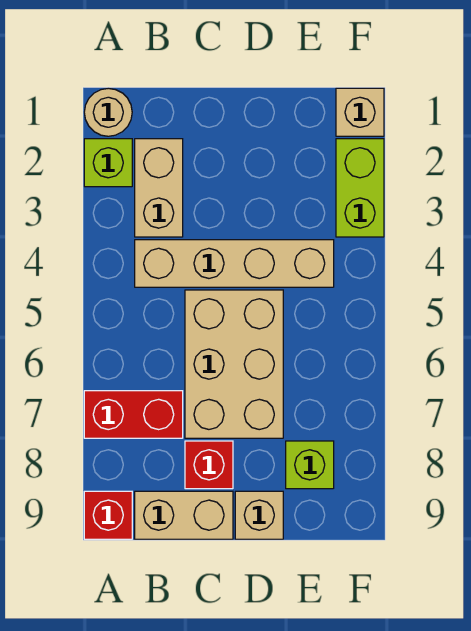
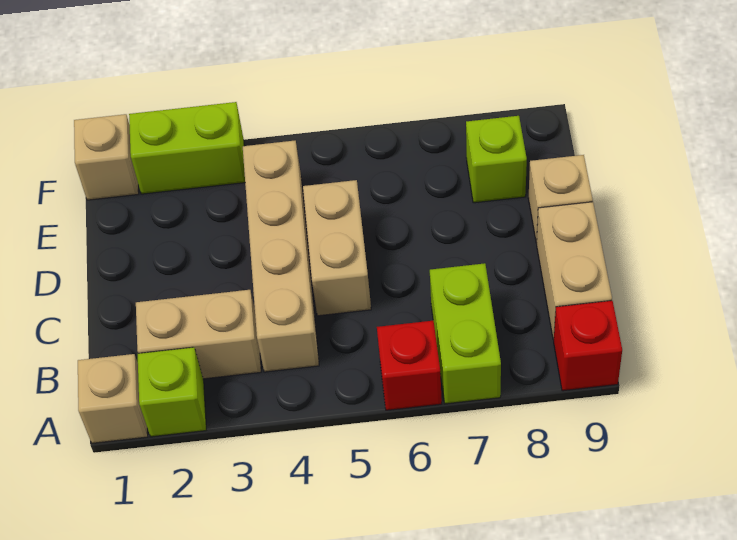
tan 1x1 round brick [84,88,132,136] -> tan 1x1 brick [78,354,148,443]
red 1x2 brick [84,391,183,438] -> lime 1x2 brick [430,263,501,404]
tan 2x3 brick [185,290,283,438] -> tan 1x2 brick [303,180,371,316]
red 1x1 brick [185,441,233,489] -> red 1x1 brick moved to [377,321,442,410]

